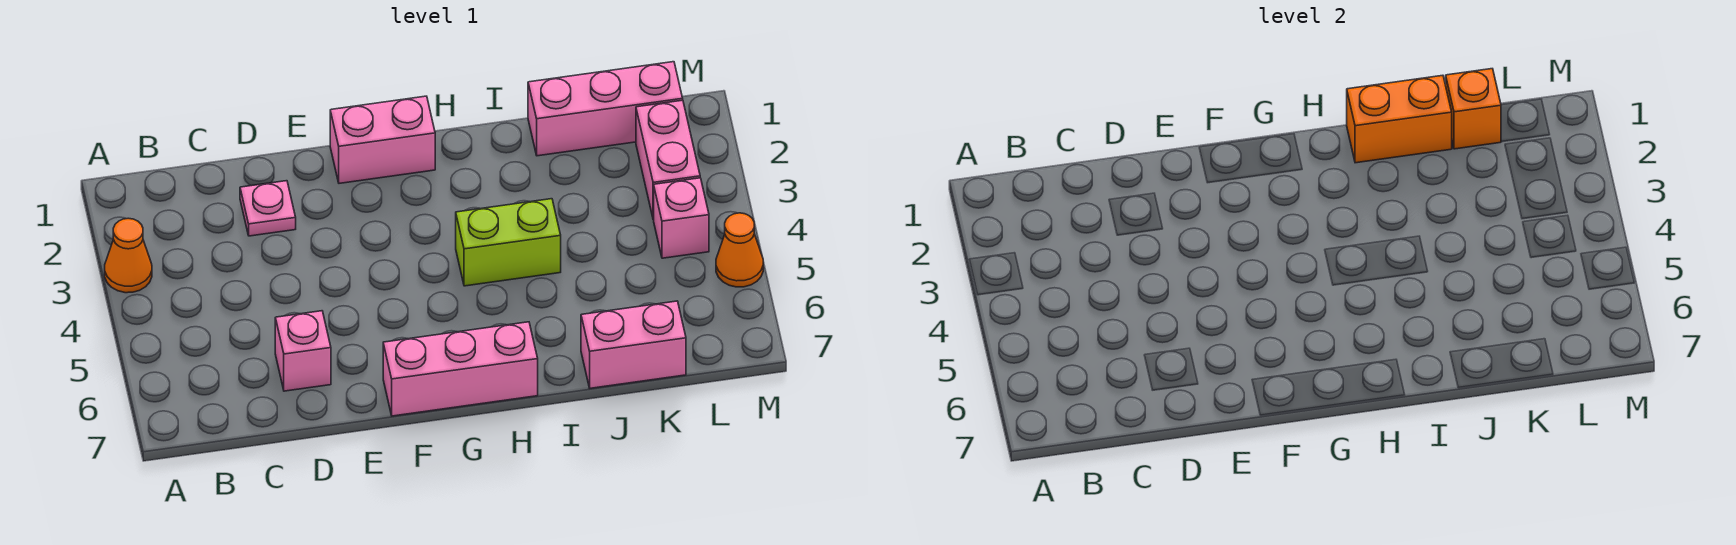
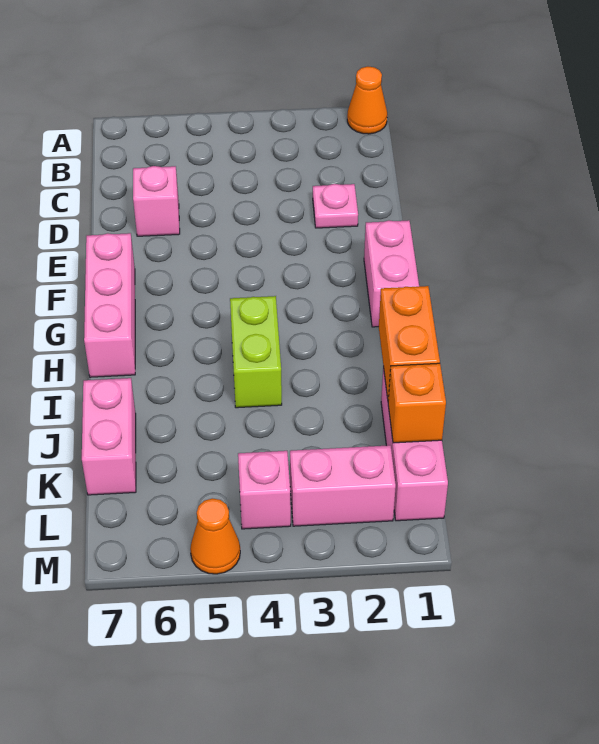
orange 1x1 cone [105,218,152,293] -> orange 1x1 cone moved to [347,67,387,134]

